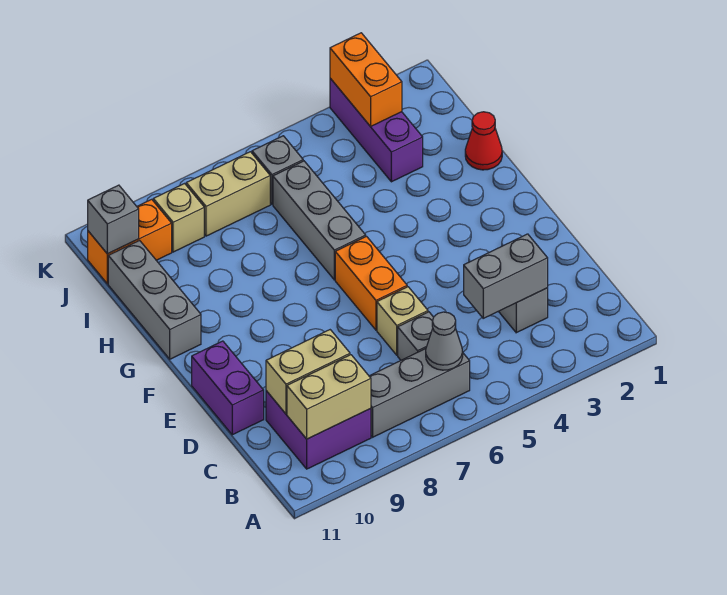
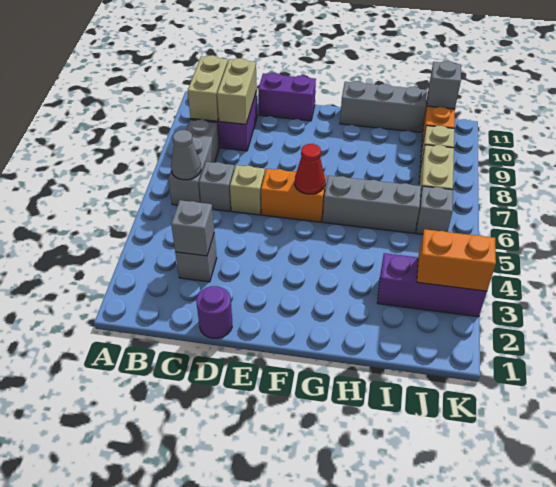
grey 1x2 brick [464,234,548,318] -> grey 1x1 brick [171,200,214,256]
none -> purple 1x1 round brick [196,286,232,338]
red 1x1 cone [465,112,502,170] -> red 1x1 cone moved to [295,144,325,194]

